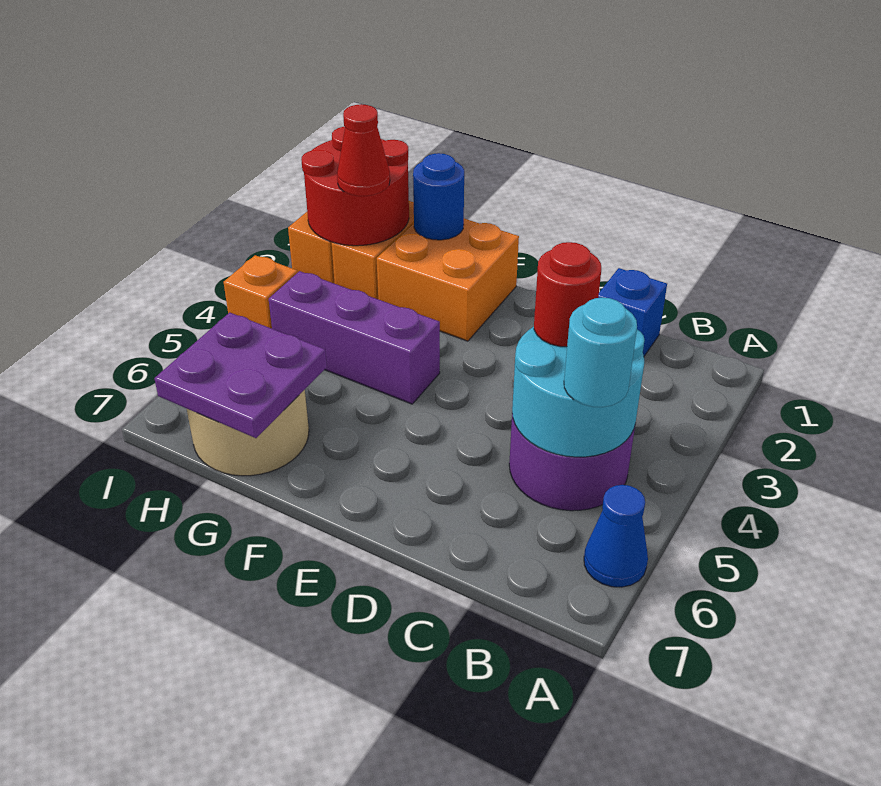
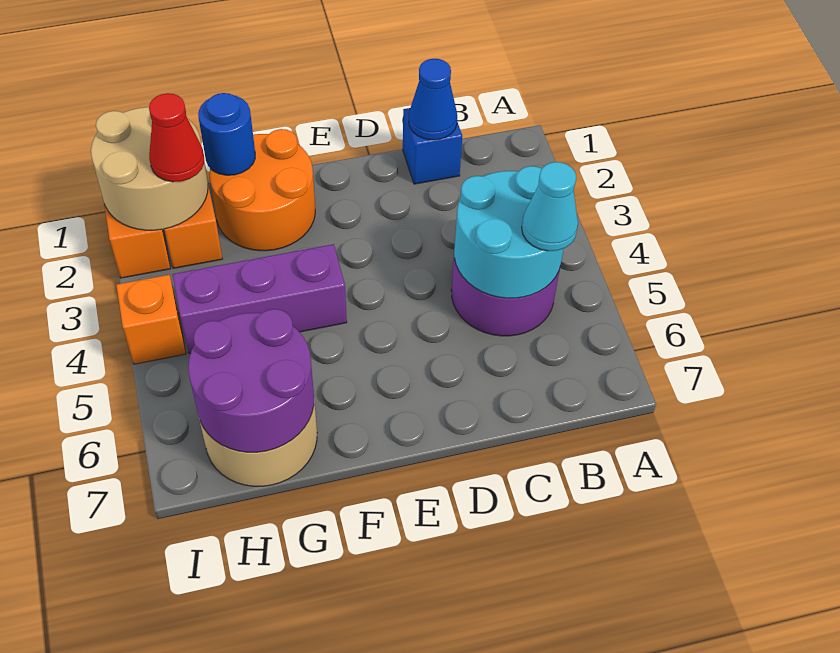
blue 1x1 cone [584,485,648,587] -> blue 1x1 cone moved to [409,59,457,140]
cyan 1x1 round brick [564,297,637,407] -> cyan 1x1 cone [522,162,578,251]
red 1x1 round brick [534,242,601,347] -> none
orange 2x2 brick [377,219,519,341] -> orange 2x2 round brick [209,129,315,251]
purple 2x2 plate [154,312,327,438] -> purple 2x2 round brick [188,309,314,452]
red 2x2 round brick [301,127,409,246] -> tan 2x2 round brick [91,107,208,230]

